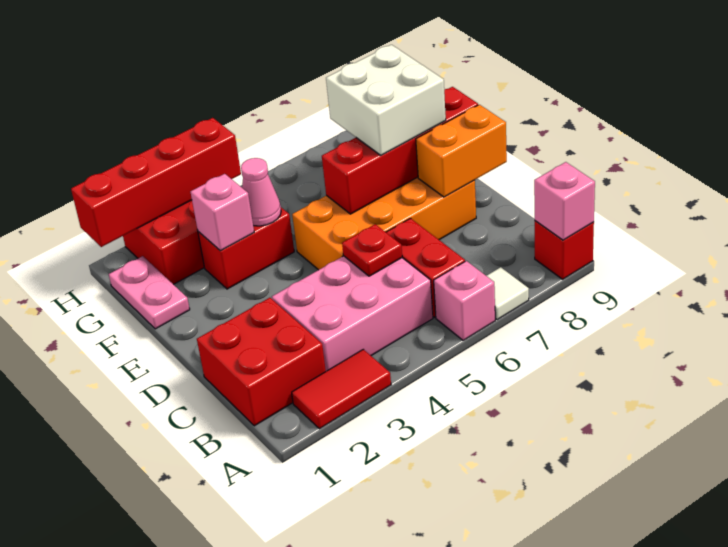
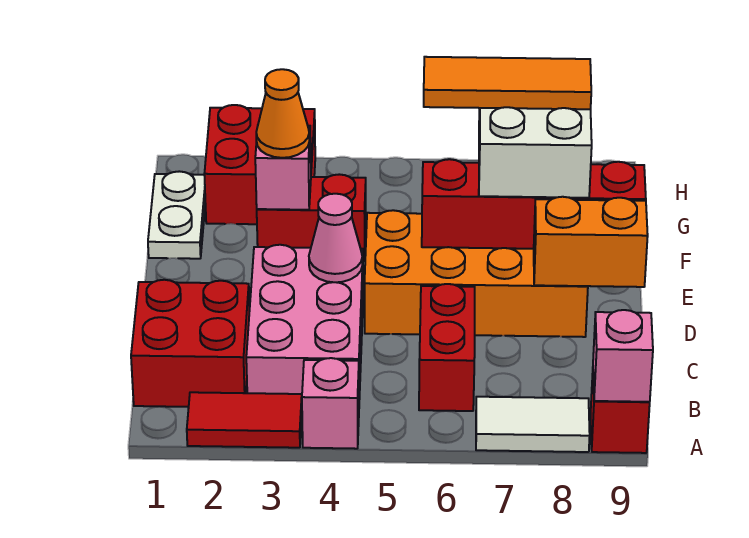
pink 1x1 brick [434,261,495,340] -> pink 1x1 brick moved to [302,358,359,449]
white 1x1 tile [487,267,529,320] -> white 1x2 tile [476,397,590,452]
pink 2x3 brick [272,256,433,371] -> pink 2x3 brick turned to [246,245,363,400]
red 1x1 plate [342,224,402,276] -> none
pink 1x2 plate [109,256,190,329] -> white 1x2 plate [148,171,205,259]
none -> orange 1x1 cone [256,69,309,158]
pink 1x1 cone [241,158,281,226] -> pink 1x1 cone moved to [309,194,362,282]
none -> orange 1x3 tile [424,57,591,109]
red 1x4 brick [71,118,241,247] -> none

